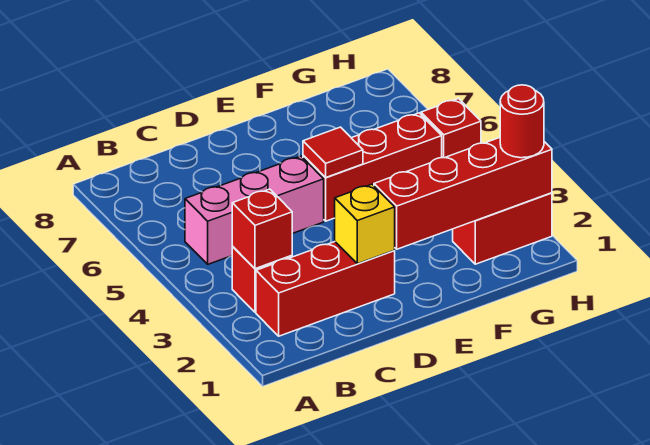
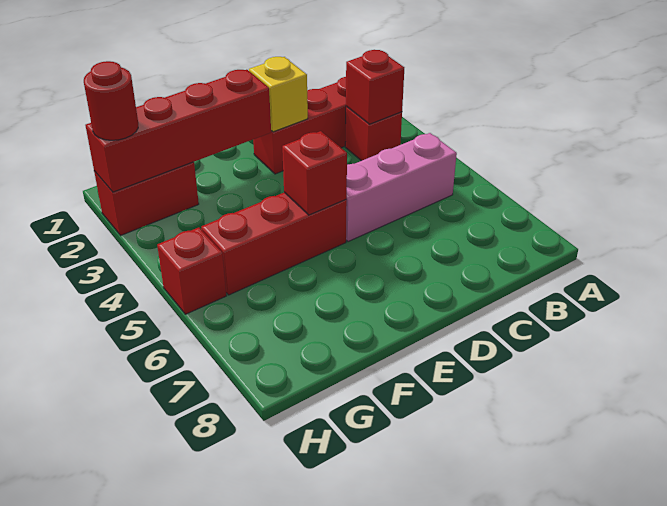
red 1x1 tile [303,127,363,178] -> red 1x1 brick [282,131,347,215]

